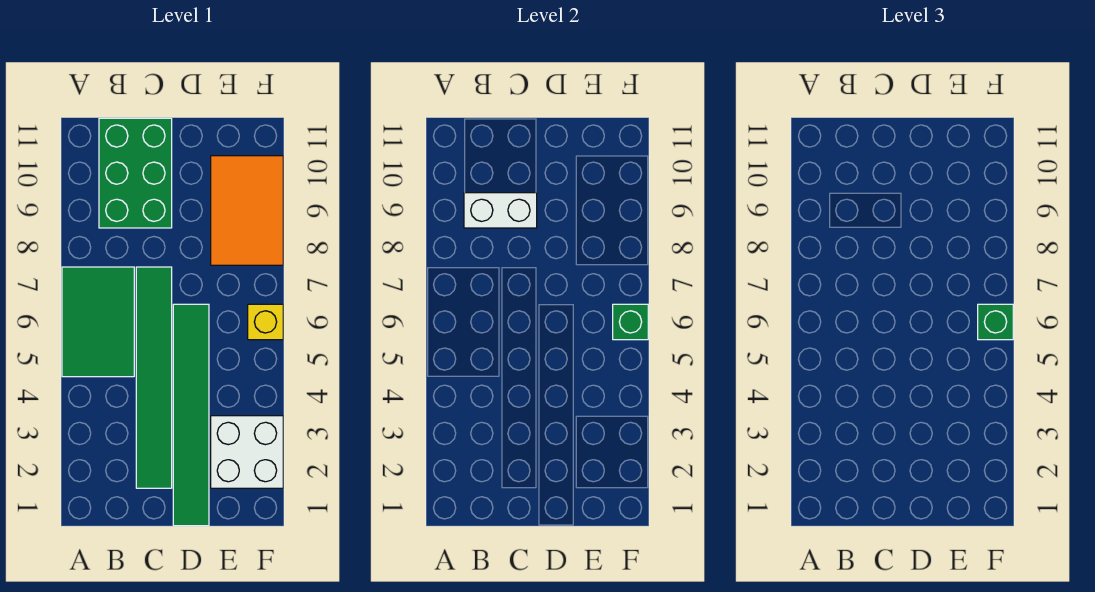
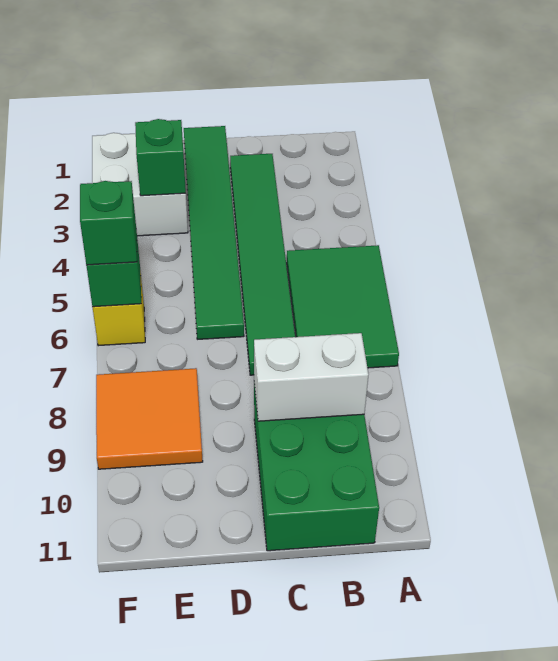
none -> green 1x1 brick [135,119,186,196]
orange 2x3 tile [211,156,283,265] -> orange 2x2 tile [96,368,203,469]

